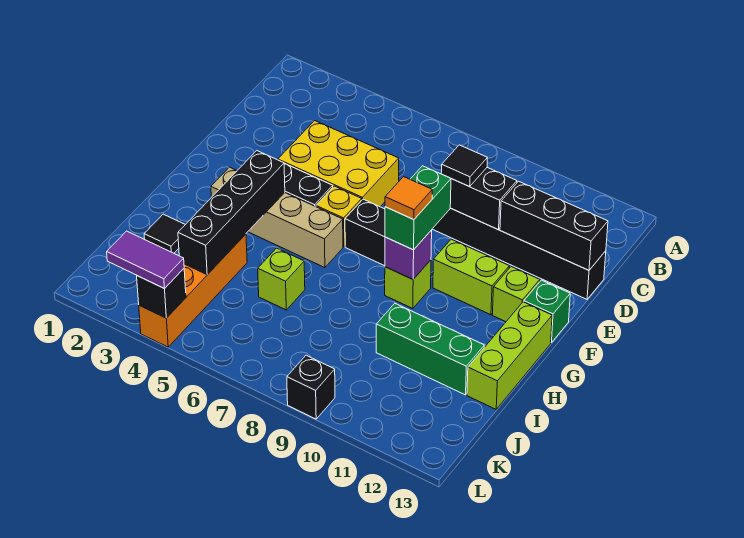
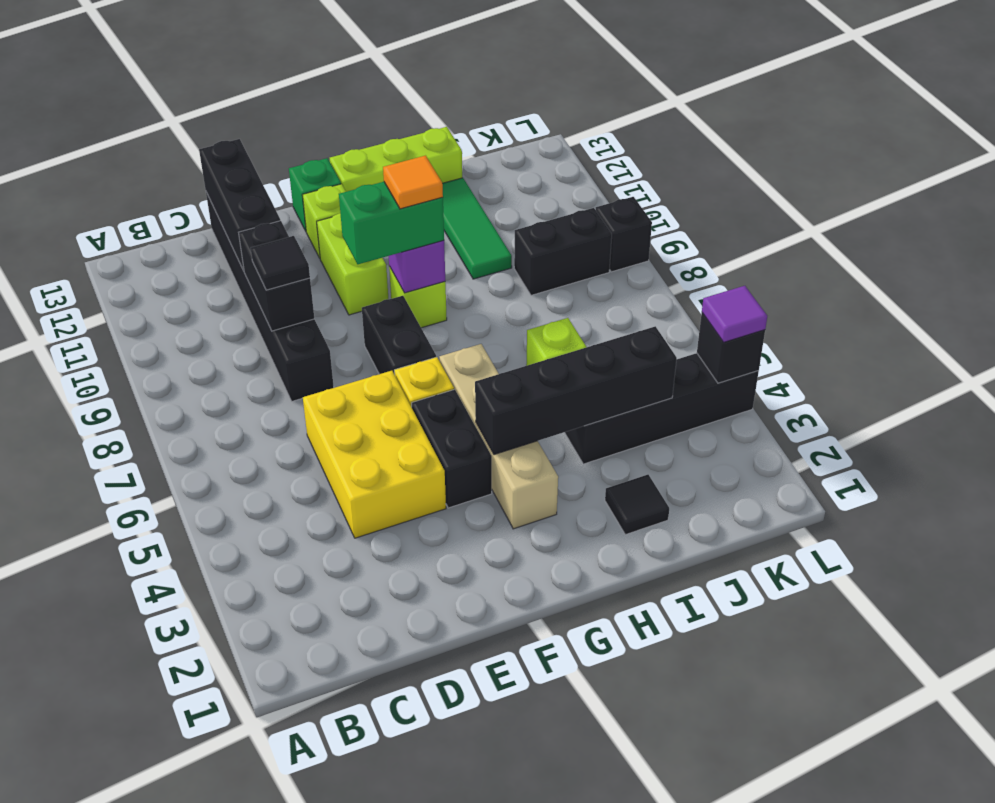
orange 1x4 brick [139,234,247,347] -> black 1x4 brick [564,353,759,464]
green 1x3 brick [376,304,484,395] -> green 1x3 tile [442,178,512,279]
none -> black 1x2 brick [514,208,612,295]
purple 1x2 tile [107,231,184,288] -> purple 1x1 tile [702,286,767,342]

